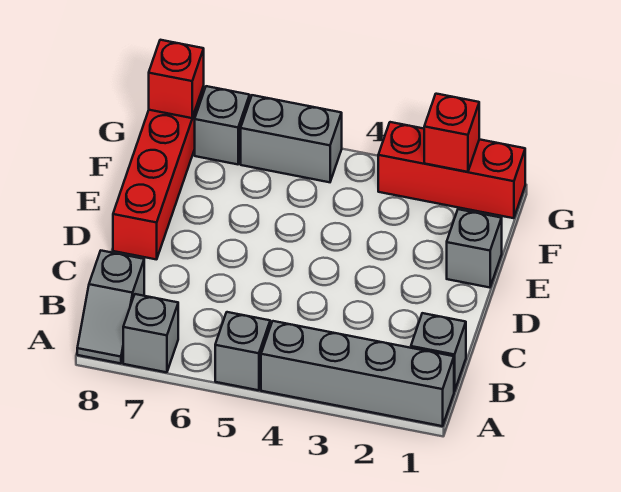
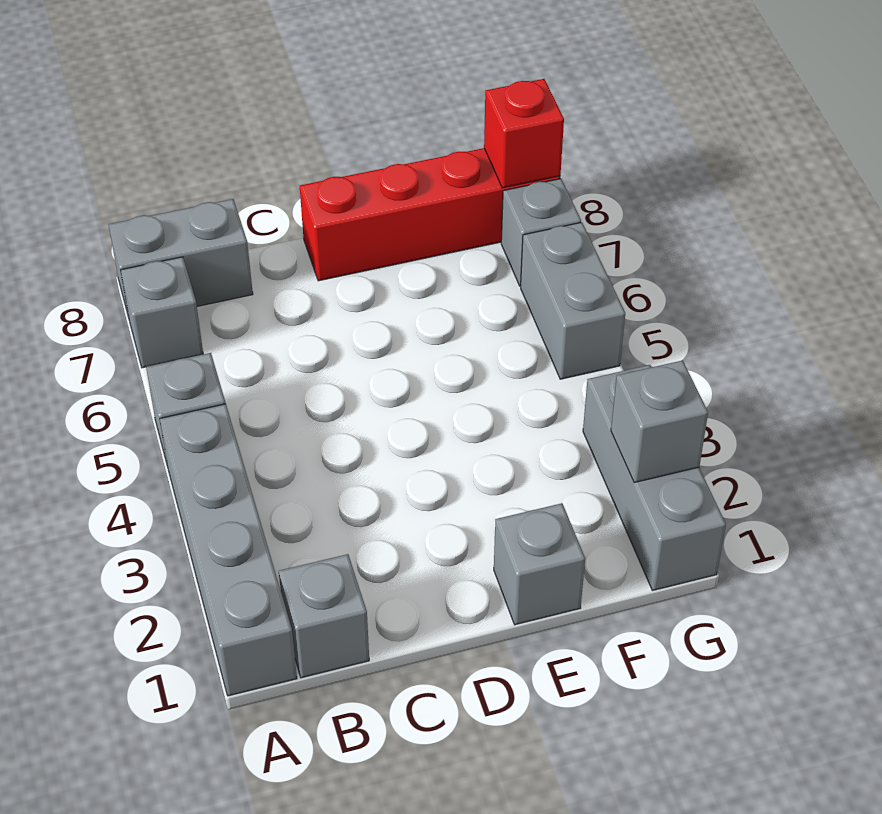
grey 1x2 slope [77,251,144,363] -> grey 1x2 brick [108,199,253,317]
red 1x3 brick [378,122,525,218] -> grey 1x3 brick [583,365,726,591]
red 1x1 brick [424,94,479,172] -> grey 1x1 brick [611,360,708,483]

